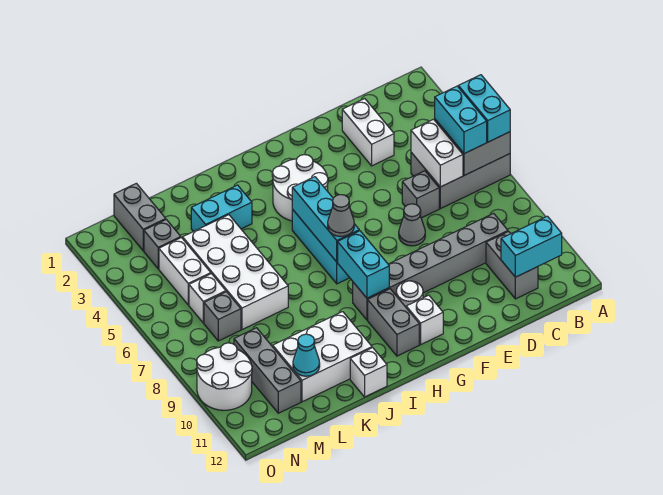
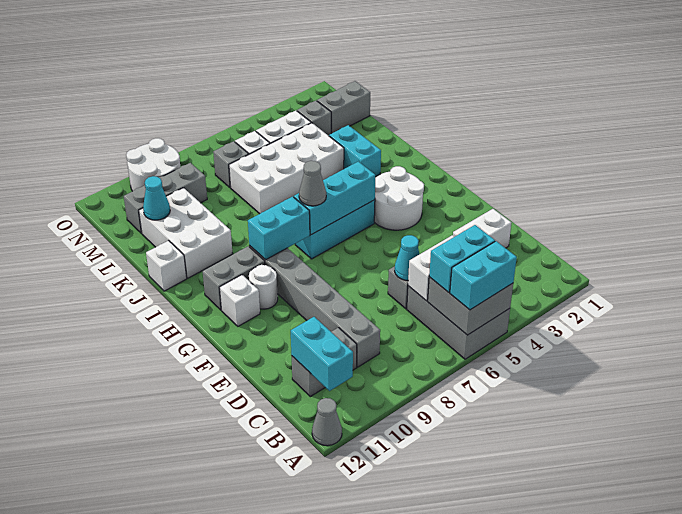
none -> cyan 1x1 cone [395,235,419,280]
grey 1x1 cone [399,204,425,246] -> grey 1x1 cone moved to [312,398,342,446]

